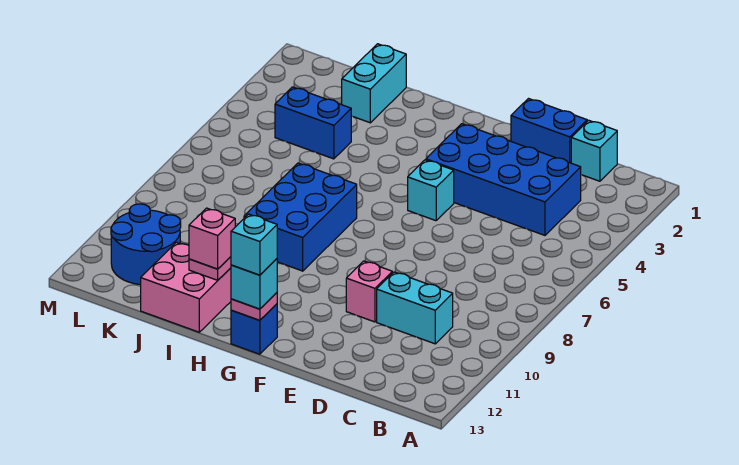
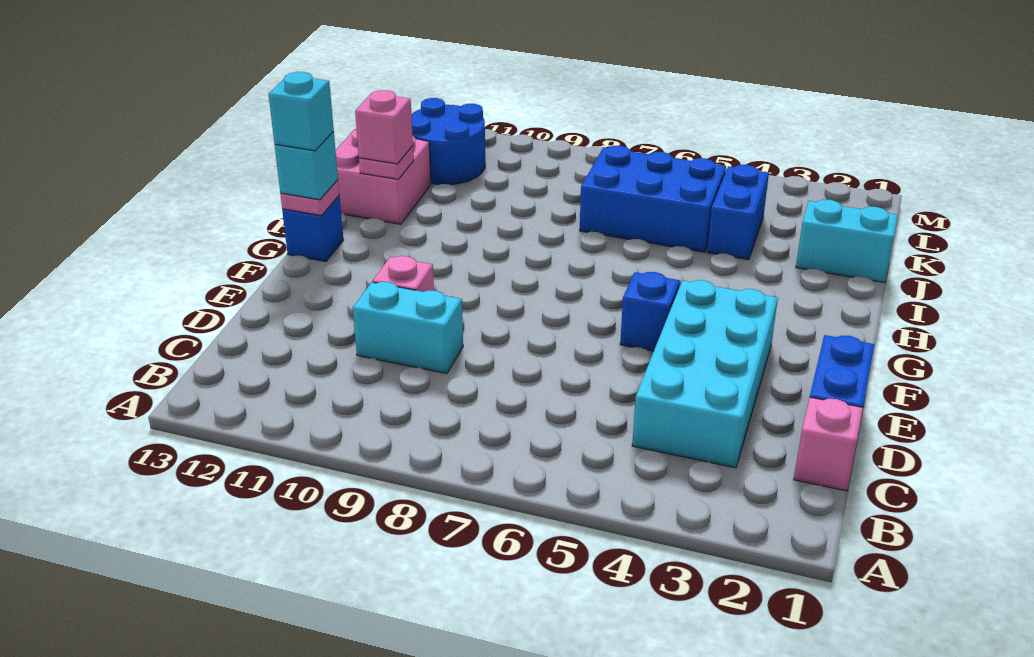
cyan 1x1 brick [571,120,617,181] -> pink 1x1 brick [794,397,863,491]
blue 2x4 brick [426,124,581,235] -> cyan 2x4 brick [632,280,778,468]
cyan 1x2 brick [377,272,453,344] -> cyan 1x2 brick turned to [353,282,463,374]
cyan 1x1 brick [408,160,454,221] -> blue 1x1 brick [620,272,680,351]
blue 2x3 brick [244,163,357,271] -> blue 2x3 brick moved to [580,146,726,252]

